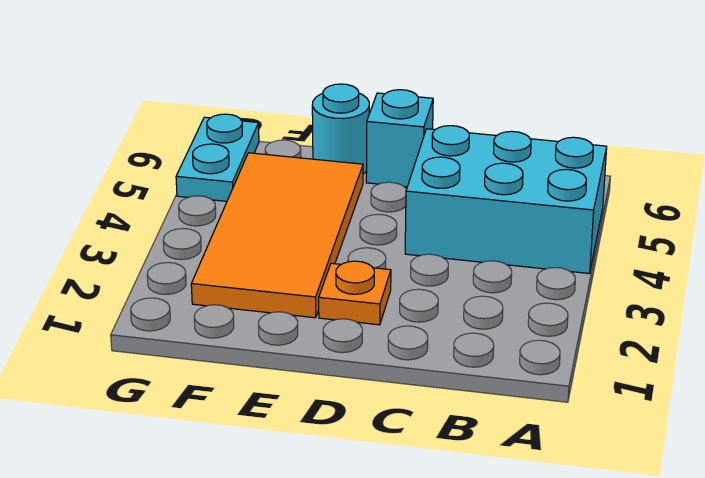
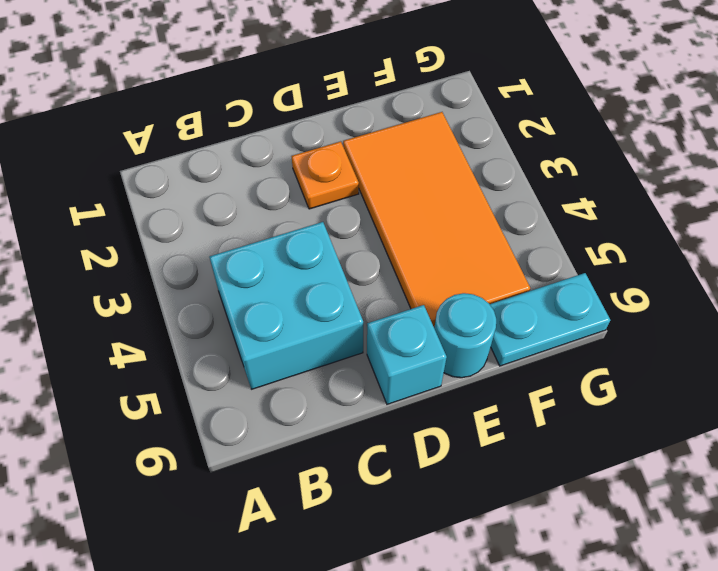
cyan 2x3 brick [405,126,607,273] -> cyan 2x2 brick [210,222,363,389]
cyan 1x2 plate [176,114,259,201] -> cyan 1x2 plate turned to [490,273,610,366]

